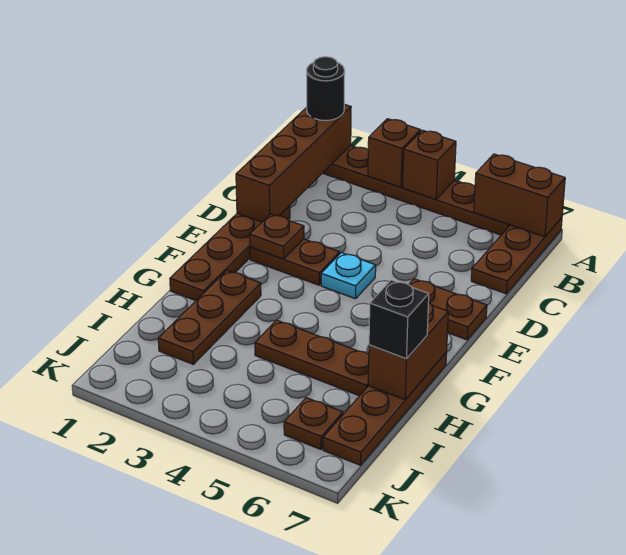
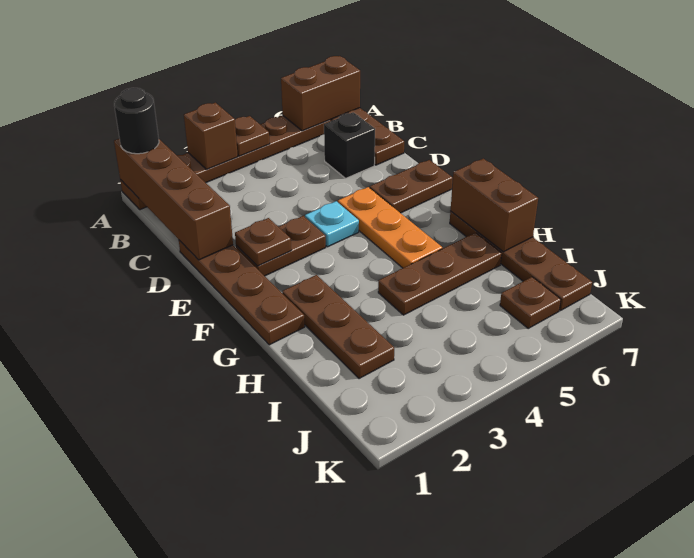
brown 1x1 brick [403,130,456,199] -> brown 1x1 plate [235,116,270,156]
none -> orange 1x3 plate [338,187,443,268]
black 1x1 brick [369,280,429,359] -> black 1x1 brick moved to [324,112,375,178]

